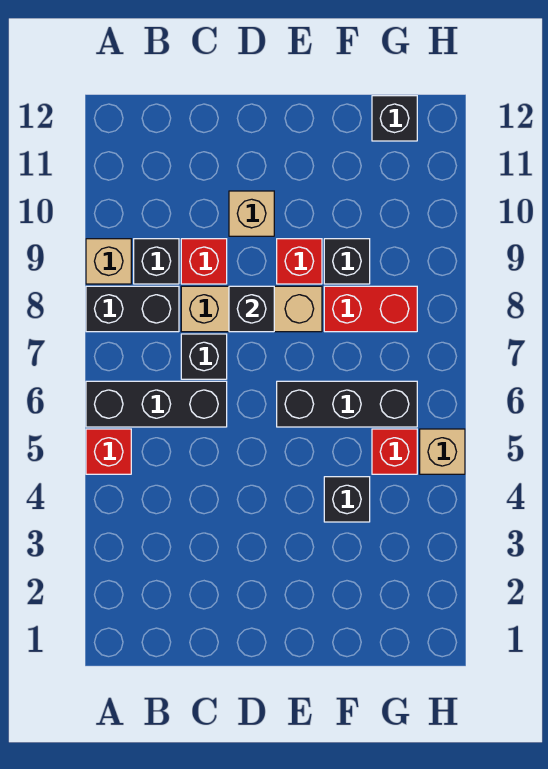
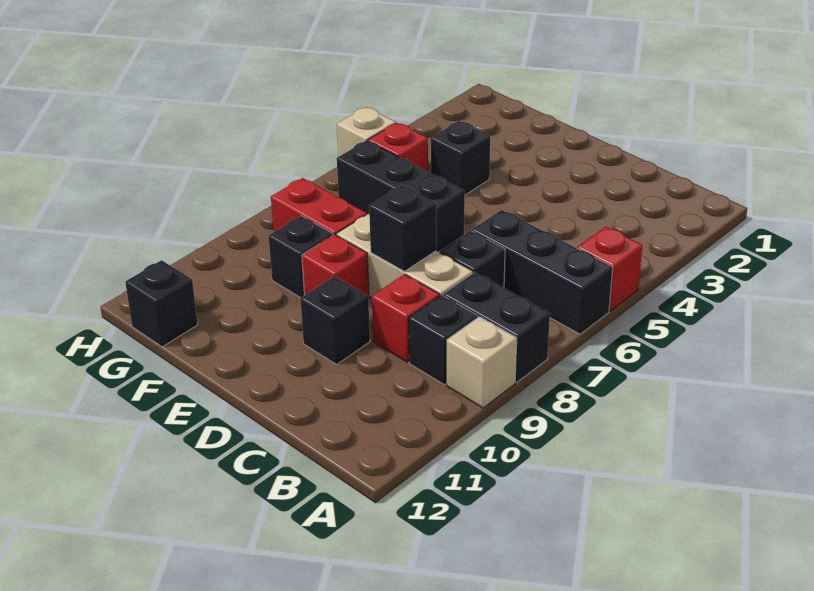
tan 1x1 brick [229,191,274,236] -> black 1x1 brick [300,276,370,364]

